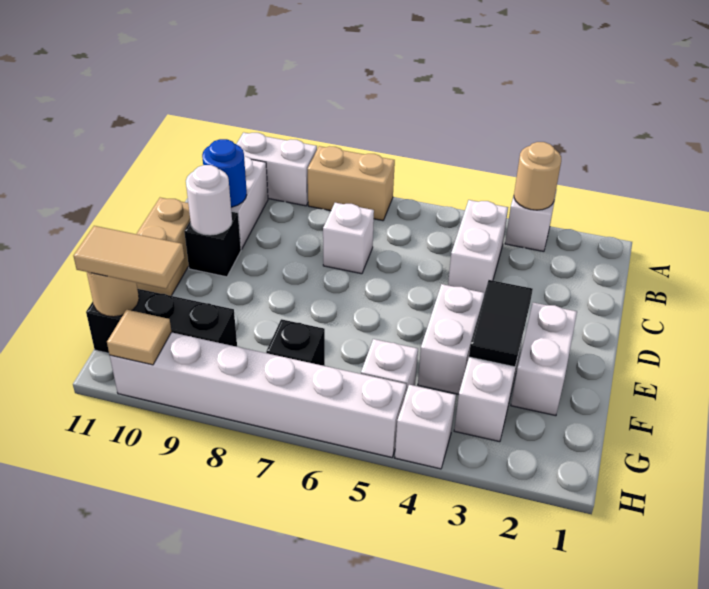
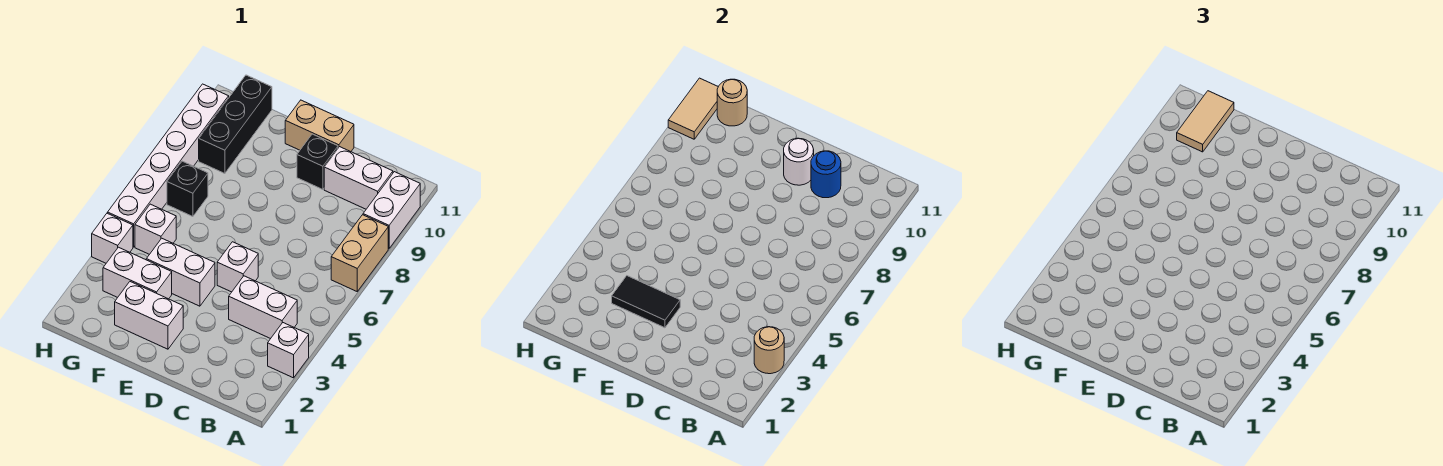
white 1x1 brick [323,203,374,274] -> white 1x1 brick moved to [217,242,258,292]
tan 1x1 tile [107,310,171,365] -> tan 1x2 tile [668,78,718,139]

